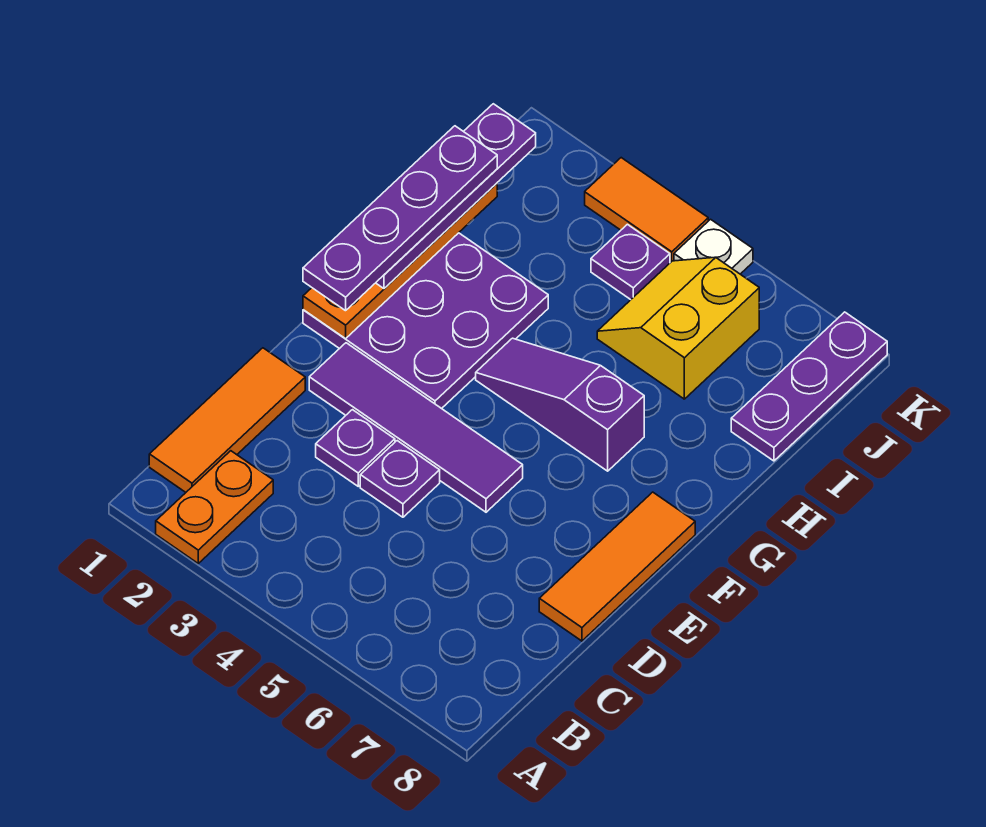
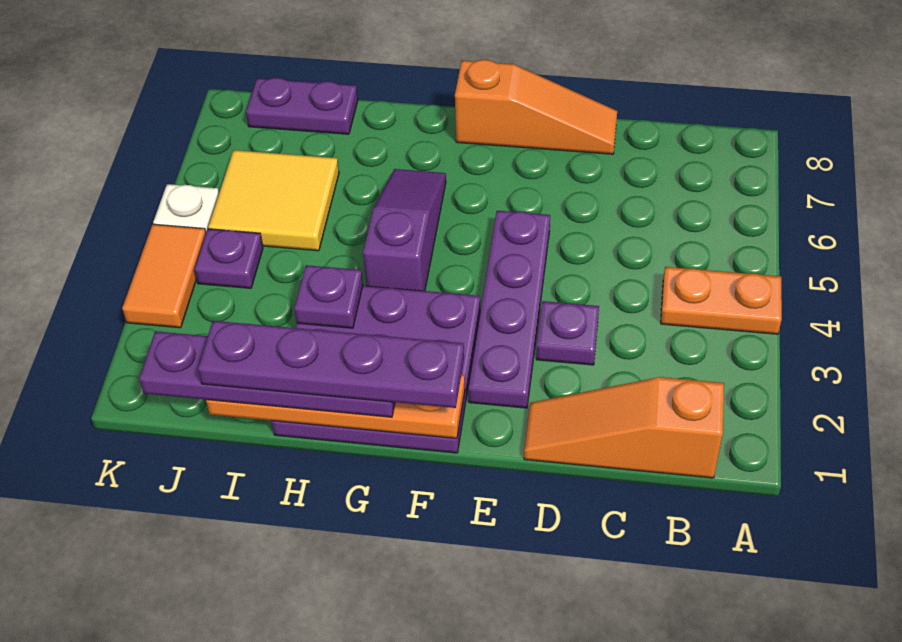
orange 1x2 plate [156,451,273,563] -> orange 1x2 plate moved to [661,267,782,334]
orange 1x3 tile [149,348,305,492] -> orange 1x3 slope [524,377,724,478]
purple 1x1 plate [360,441,440,517] -> purple 1x1 plate moved to [294,265,363,328]
orange 1x3 tile [539,492,695,641] -> orange 1x3 slope [455,60,617,154]
purple 1x4 tile [309,343,523,512] -> purple 1x4 plate [468,211,550,408]
purple 1x3 slope [476,338,644,471] -> purple 1x3 slope turned to [363,169,446,291]
yellow 2x2 slope [597,257,759,399] -> yellow 2x2 tile [208,150,339,251]
purple 1x3 plate [731,312,887,461] -> purple 1x2 plate [246,78,358,134]

